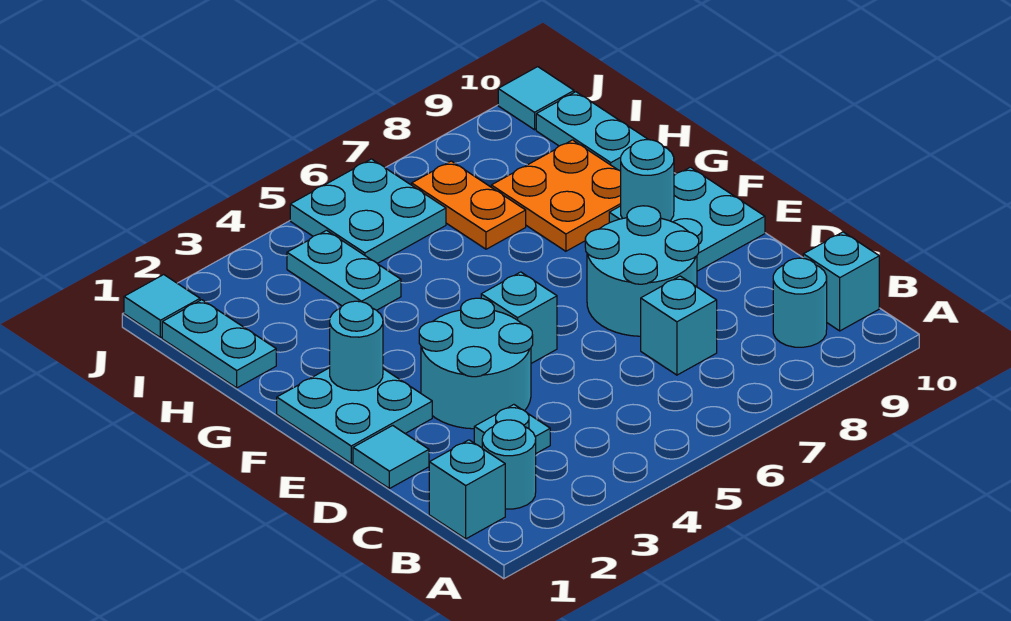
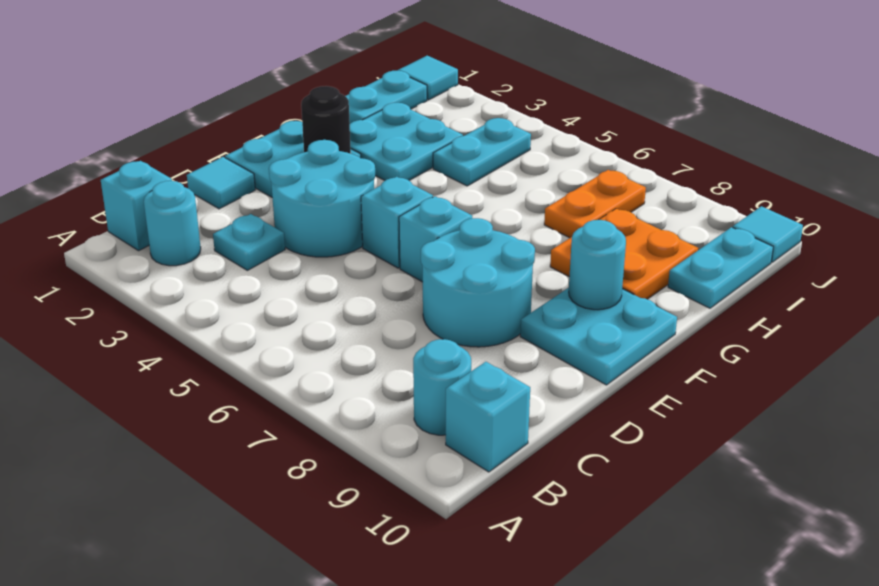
cyan 1x1 brick [641,276,717,375] -> cyan 1x1 brick moved to [399,196,472,282]
cyan 1x1 round brick [330,301,383,391] -> black 1x1 round brick [301,86,351,154]
cyan 2x2 plate [290,159,446,264] -> cyan 2x2 plate moved to [350,103,463,180]

